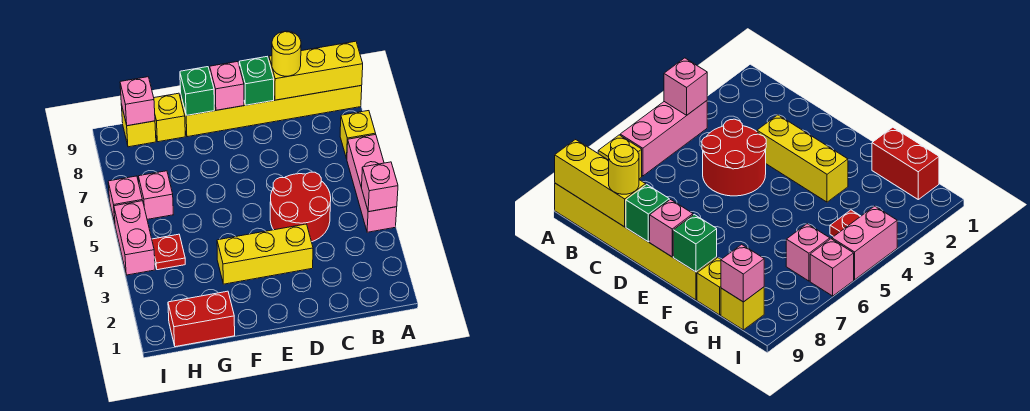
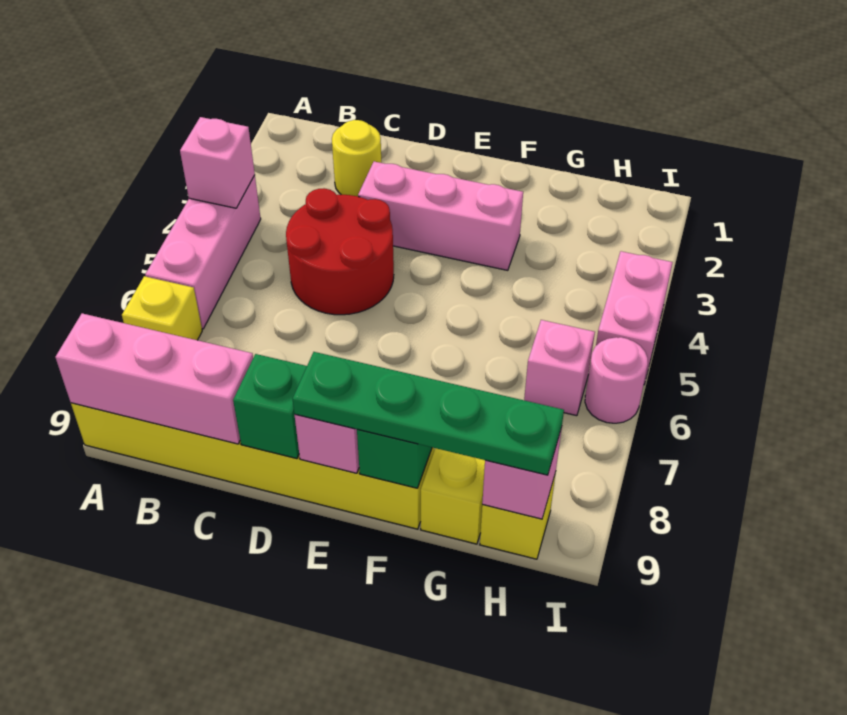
yellow 1x3 brick [269,41,363,100] -> pink 1x3 brick [55,313,253,444]
yellow 1x1 round brick [272,31,301,76] -> yellow 1x1 round brick moved to [332,120,381,196]
yellow 1x3 brick [217,224,313,284] -> pink 1x3 brick [358,162,523,270]
none -> green 1x4 plate [293,352,564,475]
red 1x2 brick [168,291,235,347] -> none
red 1x1 plate [152,234,185,270] -> none
pink 1x1 brick [108,176,143,223] -> pink 1x1 round brick [585,337,648,423]

